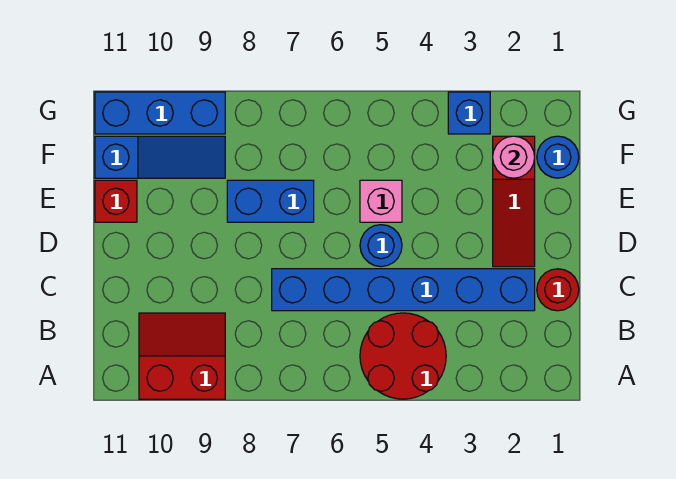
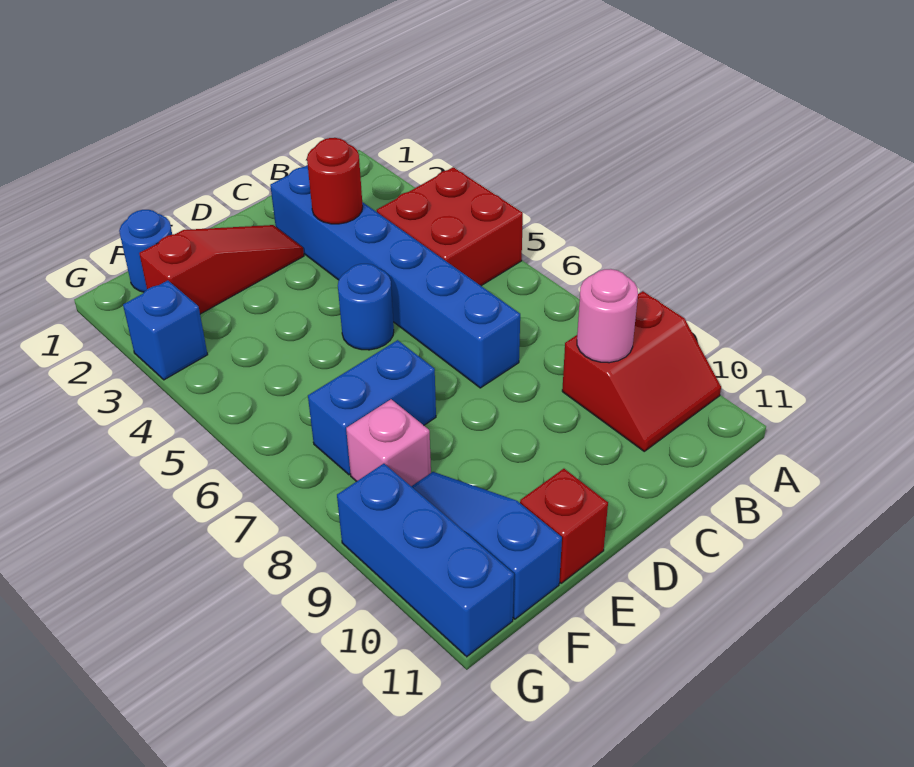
red 2x2 round brick [360,313,446,399] -> red 2x2 brick [377,167,523,286]
red 2x2 slope [139,313,225,399] -> red 2x2 slope turned to [562,291,721,451]
red 1x1 round brick [537,269,579,311] -> red 1x1 round brick moved to [307,138,363,224]
pink 1x1 brick [360,180,402,222] -> pink 1x1 brick moved to [346,399,431,486]
blue 1x2 brick [227,180,314,222] -> blue 1x2 brick turned to [308,340,436,475]
pink 1x1 round brick [493,136,535,178] -> pink 1x1 round brick moved to [577,269,638,363]

